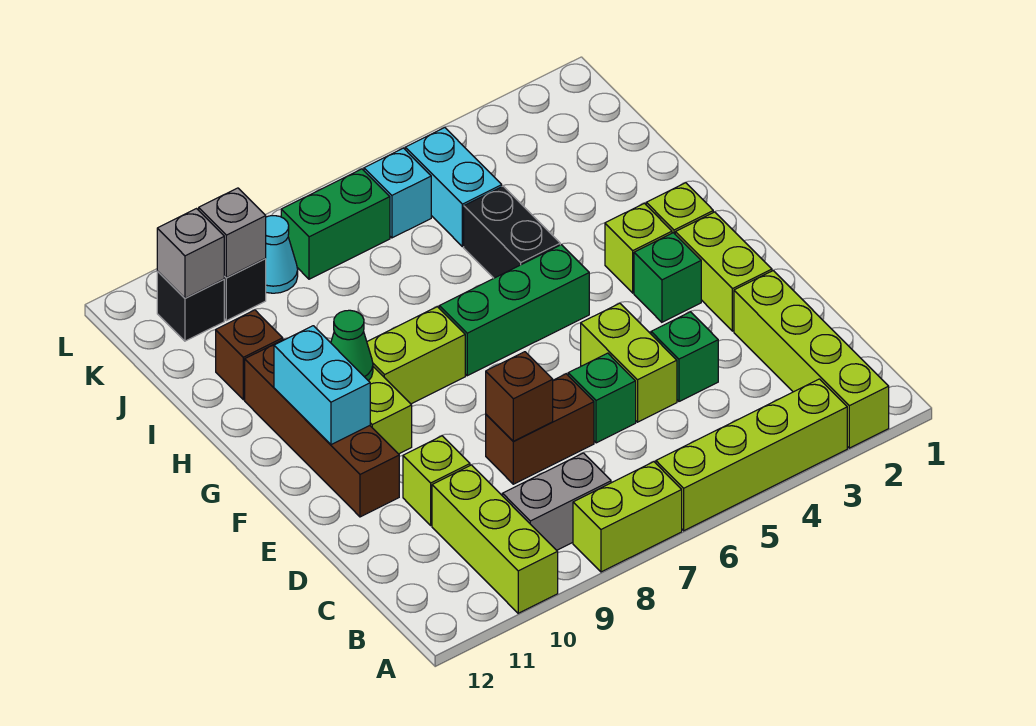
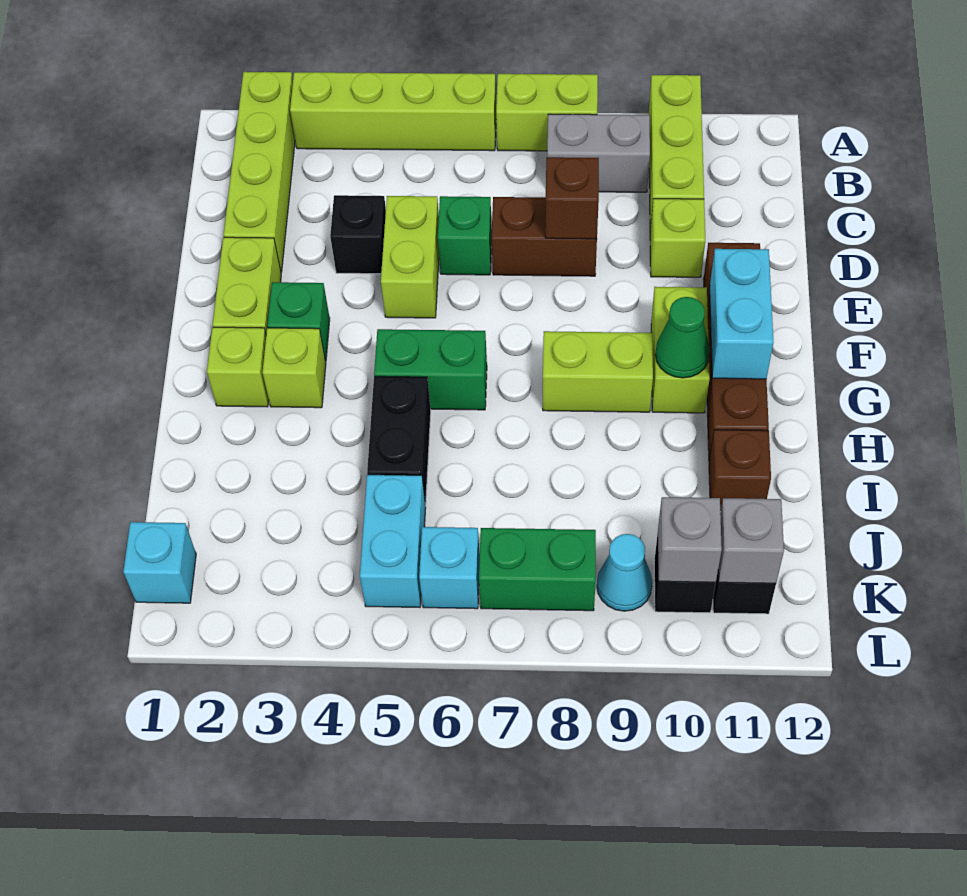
green 1x1 brick [651,312,718,401] -> black 1x1 brick [330,195,386,274]
green 1x3 brick [439,245,589,376] -> green 1x2 brick [374,329,487,410]
none -> cyan 1x1 brick [123,522,196,603]

